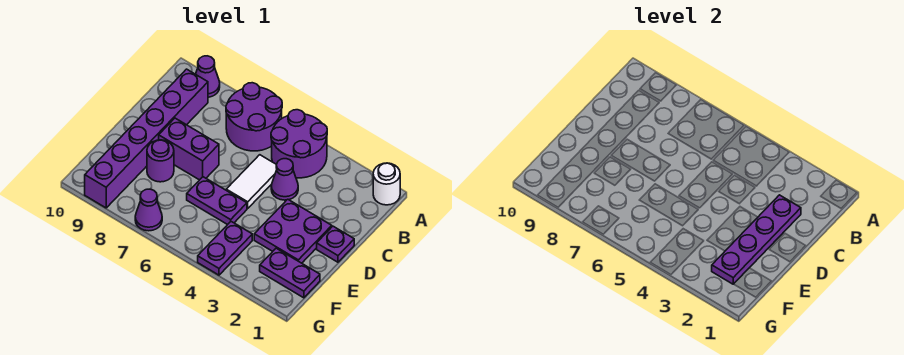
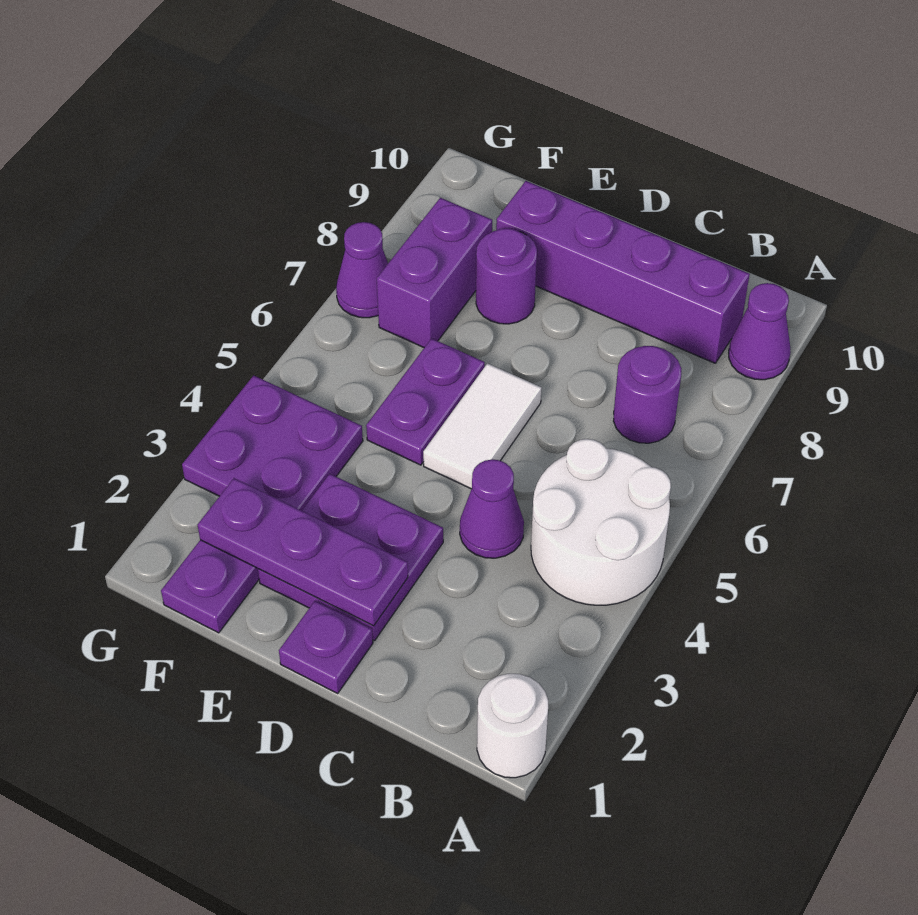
purple 2x2 round brick [271,110,327,178] -> white 2x2 round brick [531,439,671,605]
purple 2x2 round brick [226,83,282,151] -> purple 1x1 round brick [614,346,681,443]
purple 1x6 brick [85,69,208,208] -> purple 1x4 brick [496,181,750,363]
purple 1x4 plate [712,195,801,284] -> purple 1x3 plate [197,478,408,626]
white 1x2 tile [226,155,277,208] -> white 1x2 tile turned to [423,363,541,489]
purple 1x2 brick [159,118,219,180] -> purple 1x2 brick moved to [377,198,492,348]
purple 1x2 plate [198,222,252,275] -> purple 2x2 plate [182,376,363,511]

